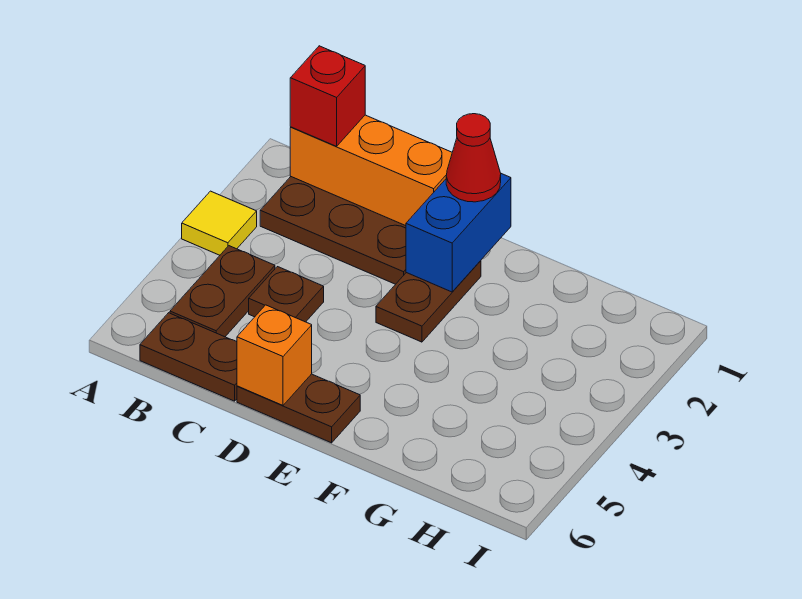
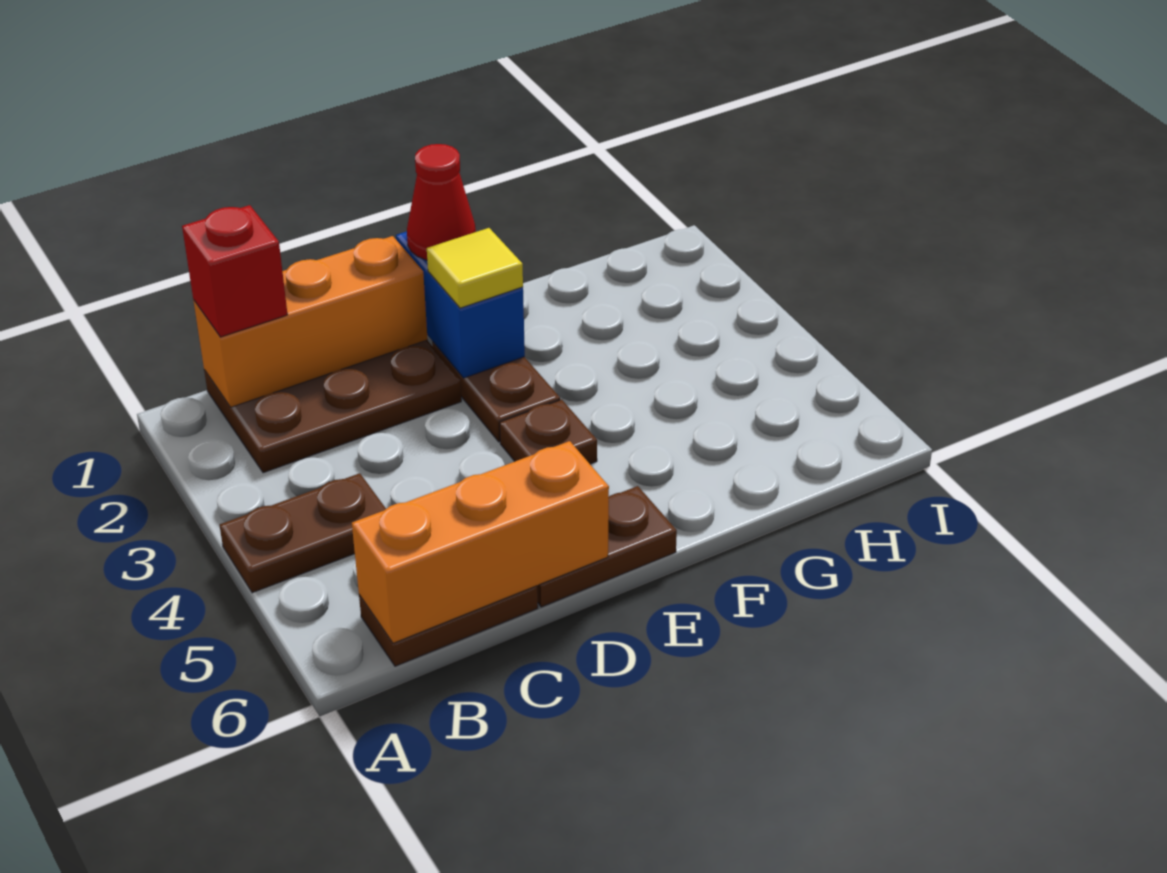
yellow 1x1 tile [182,191,257,255] -> yellow 1x1 tile moved to [427,228,523,308]
brown 1x2 plate [170,246,275,337] -> brown 1x2 plate turned to [220,473,386,593]
brown 1x1 plate [249,267,324,322] -> brown 1x1 plate moved to [500,400,597,464]
orange 1x1 brick [237,305,312,405] -> orange 1x3 brick [352,441,609,643]

